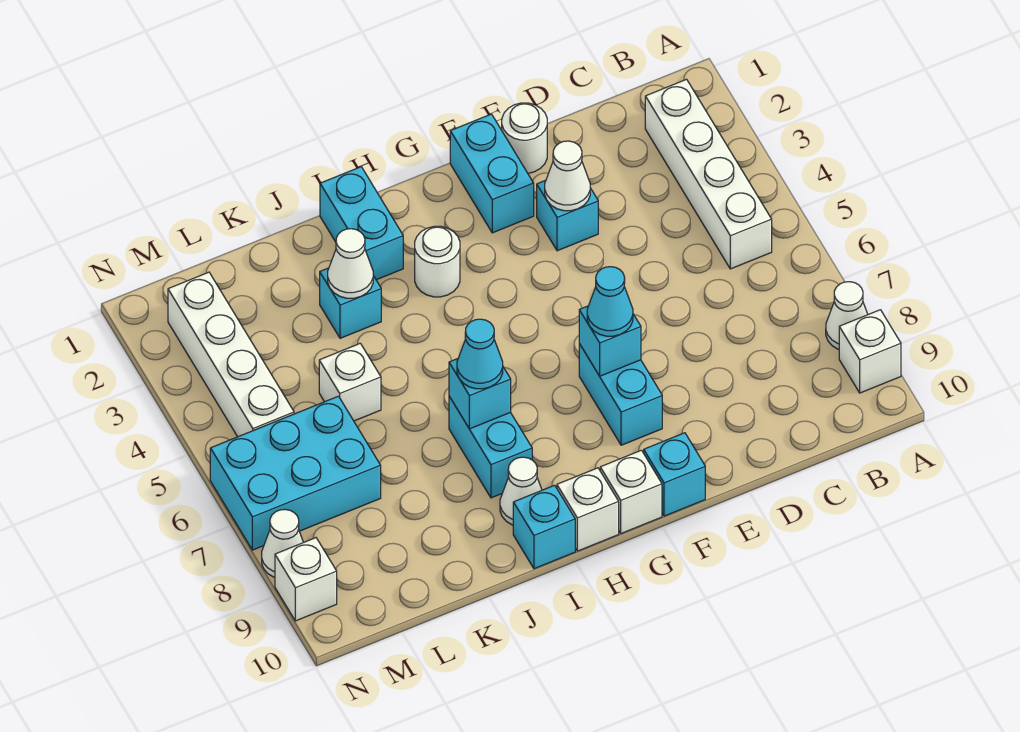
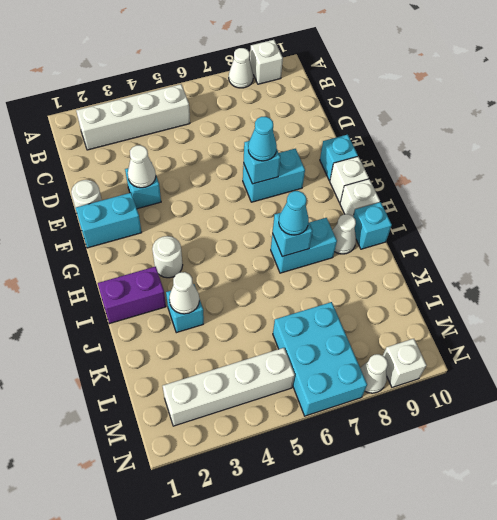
cyan 1x2 brick [320,167,403,280] -> purple 1x2 brick [98,266,166,324]
white 1x1 brick [319,343,381,421] -> none

